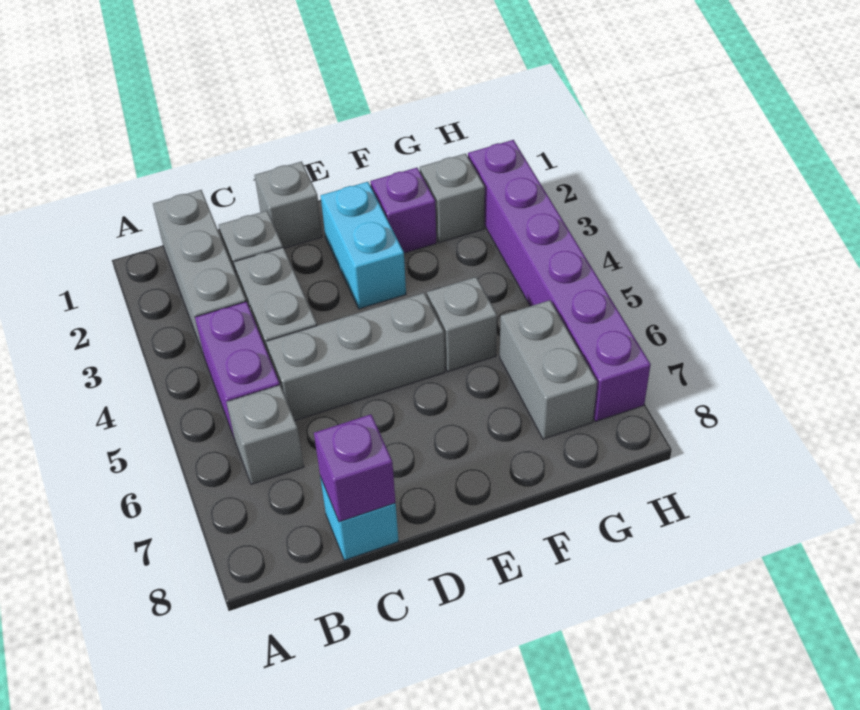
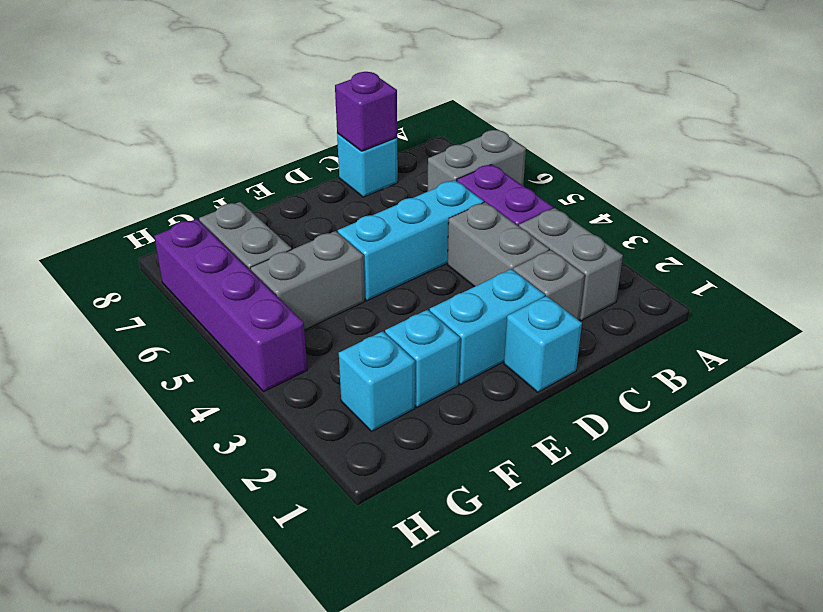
grey 1x3 brick [153,190,246,353] -> grey 1x2 brick [519,208,623,321]
grey 1x1 brick [226,385,304,484] -> grey 1x2 brick [428,130,526,191]
grey 1x3 brick [266,293,445,420] -> cyan 1x3 brick [338,180,484,301]
grey 1x1 brick [255,162,322,248] -> cyan 1x1 brick [504,296,582,392]
cyan 1x2 brick [321,182,406,309] -> cyan 1x2 brick turned to [430,269,545,384]
purple 1x1 brick [370,168,436,253] -> cyan 1x1 brick [385,310,460,407]
grey 1x1 brick [427,277,497,372] -> grey 1x2 brick [250,231,365,330]
grey 1x1 brick [420,154,485,243] -> cyan 1x1 brick [339,331,415,432]
purple 1x6 brick [468,140,651,422] -> purple 1x4 brick [154,219,307,391]

